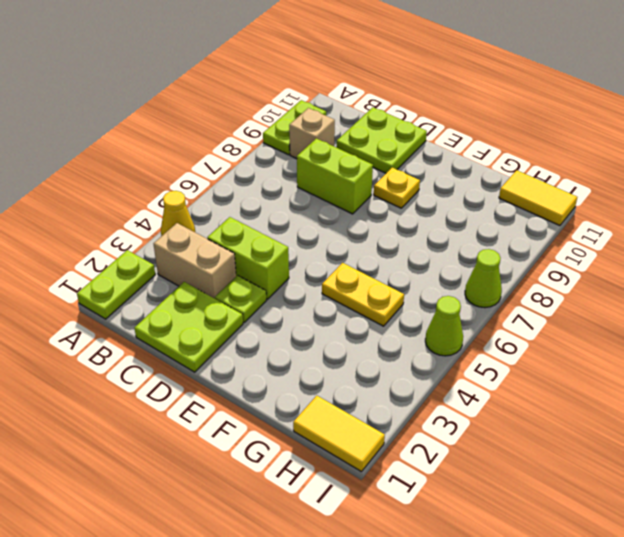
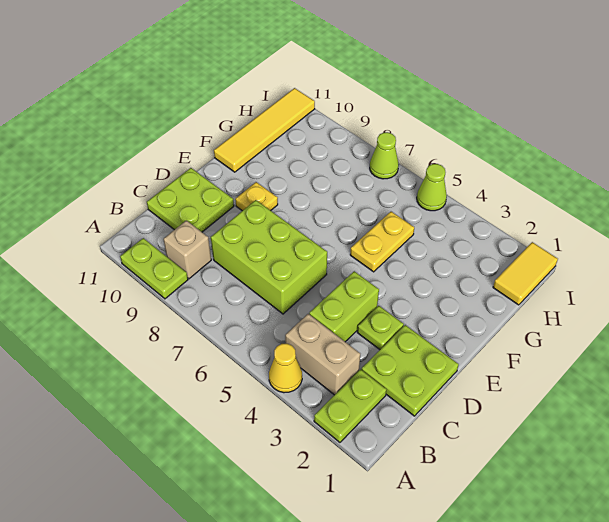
lime 1x2 plate [77,250,155,319] -> lime 1x2 plate turned to [314,369,386,442]
tan 1x2 brick [153,223,236,299] -> tan 1x2 brick turned to [285,314,360,395]
lime 1x2 brick [297,138,373,214] -> lime 2x3 brick [211,200,327,314]
yellow 1x2 tile [499,170,577,226] -> yellow 1x4 tile [214,88,315,172]

